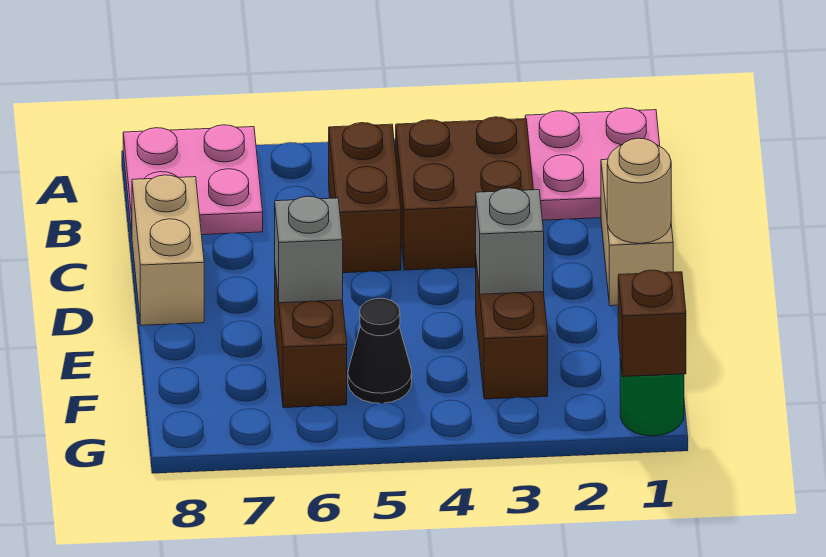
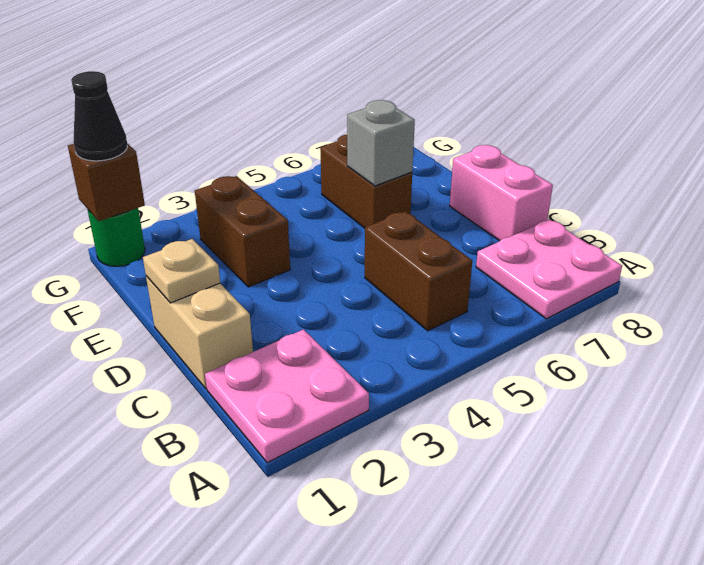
brown 2x2 brick [396,117,533,270] -> none
tan 1x2 brick [132,175,204,325] -> pink 1x2 brick [450,145,553,241]
tan 1x1 round brick [607,138,671,243] -> tan 1x1 plate [143,239,220,303]
grey 1x1 brick [476,188,544,294] -> none
black 1x1 cone [348,298,412,403] -> black 1x1 cone moved to [71,71,127,161]

